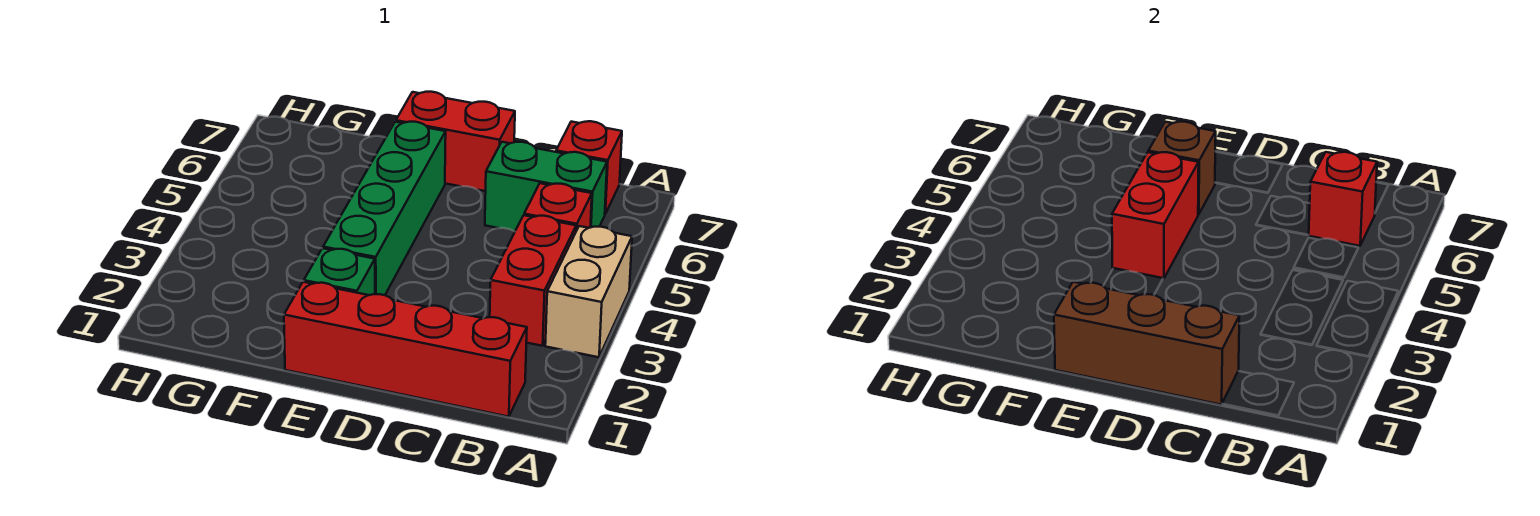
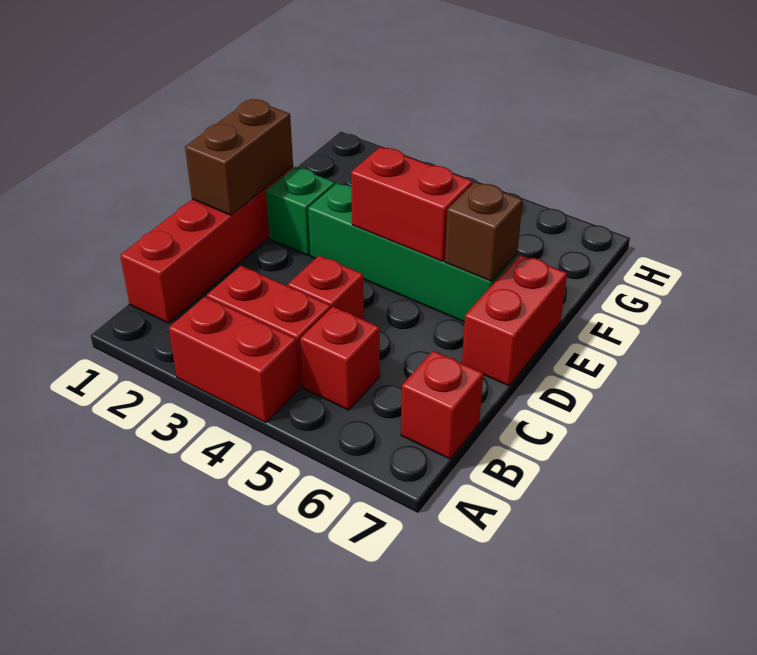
tan 1x2 brick [545,226,632,357] -> red 1x2 brick [169,297,299,423]
green 1x2 brick [485,142,607,231] -> none
red 1x1 brick [1309,152,1377,246] -> red 1x1 brick moved to [288,255,364,320]
brown 1x3 brick [1054,282,1239,405] -> brown 1x2 brick [185,99,293,215]

